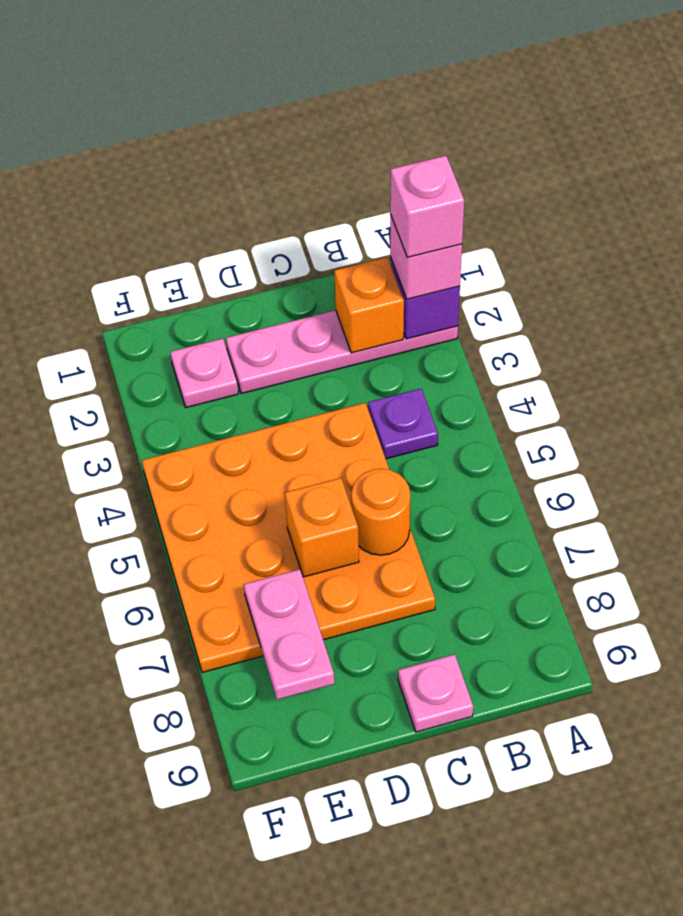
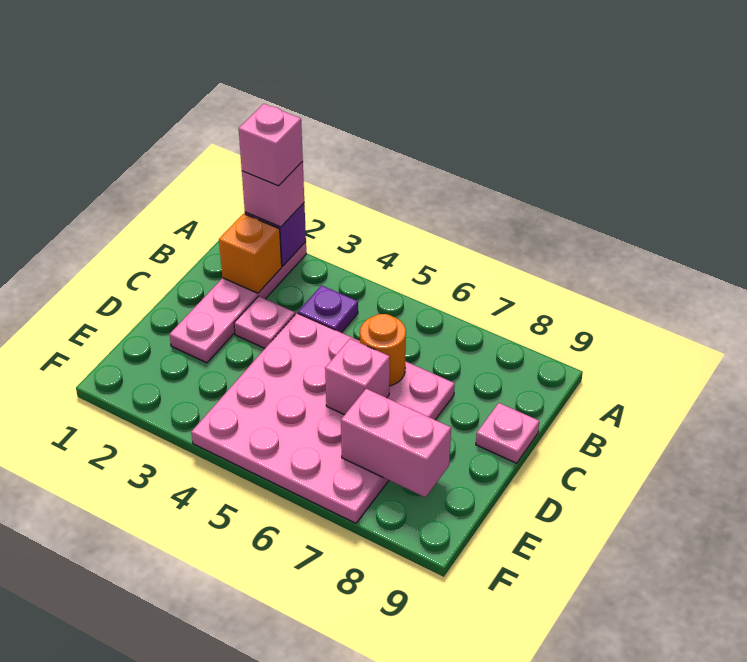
orange 4x4 plate [142,403,435,672] -> pink 4x4 plate [191,313,455,523]
orange 1x1 brick [285,478,359,577] -> pink 1x1 brick [325,339,390,415]
pink 1x1 plate [171,339,238,407] -> pink 1x1 plate moved to [234,296,295,348]
pink 1x2 plate [244,569,334,700] -> pink 1x2 brick [341,389,451,498]

